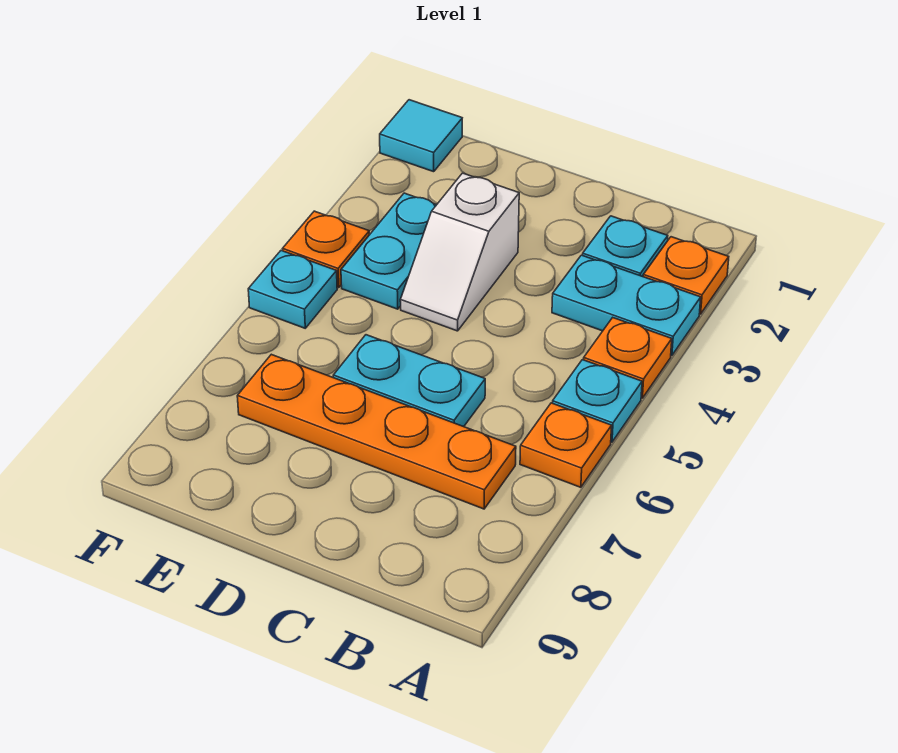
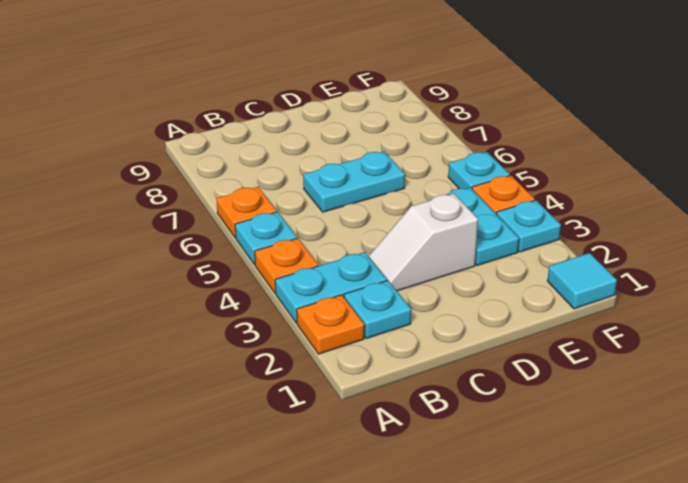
orange 1x4 plate [237,354,516,509] -> none
white 1x2 slope [400,173,519,331] -> white 1x2 slope turned to [368,194,478,291]
none -> cyan 1x1 plate [497,200,561,252]

